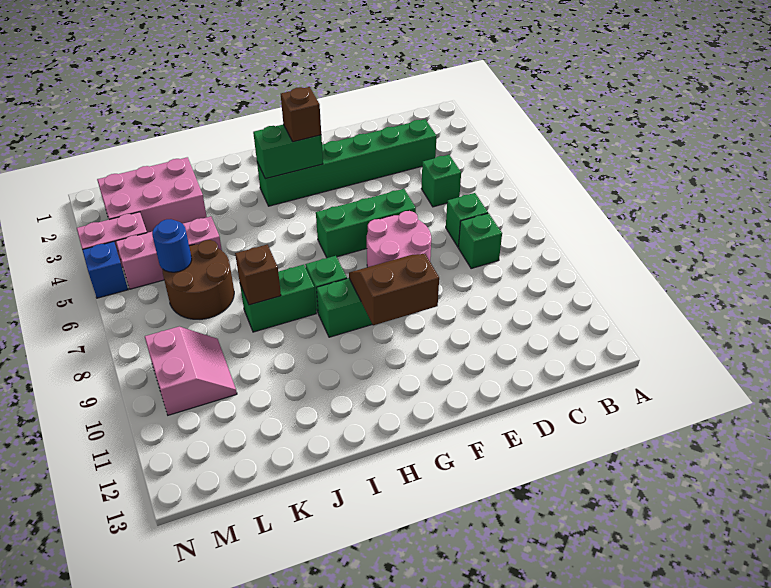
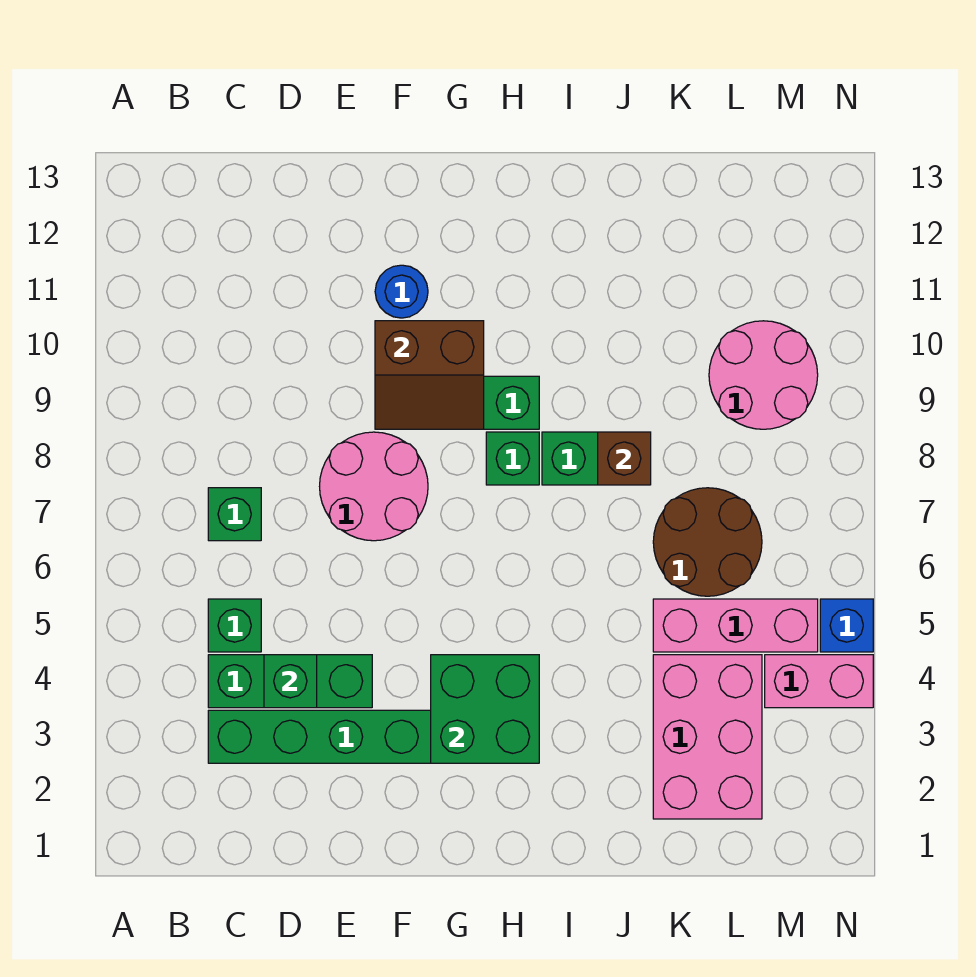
green 1x1 brick [459,213,502,269] -> green 1x1 brick moved to [264,655,317,708]
green 1x3 brick [316,189,416,258] -> green 1x3 brick moved to [208,655,372,708]
green 1x2 brick [253,124,323,179] -> green 2x2 brick [431,655,539,763]
brown 1x1 brick [281,87,321,142] -> none
pink 2x3 brick [97,157,207,233] -> pink 2x3 brick turned to [653,655,762,819]
blue 1x1 round brick [152,219,192,272] -> blue 1x1 round brick moved to [375,265,428,318]
pink 2x2 slope [145,327,237,415] -> pink 2x2 round brick [709,321,818,429]

